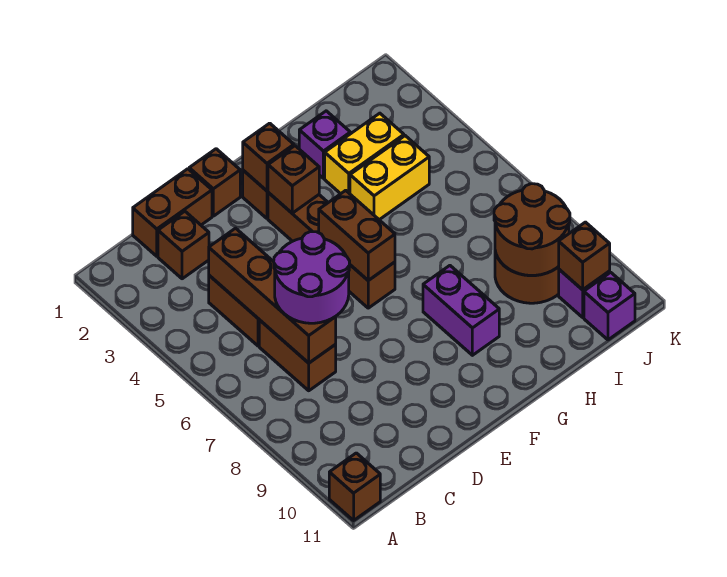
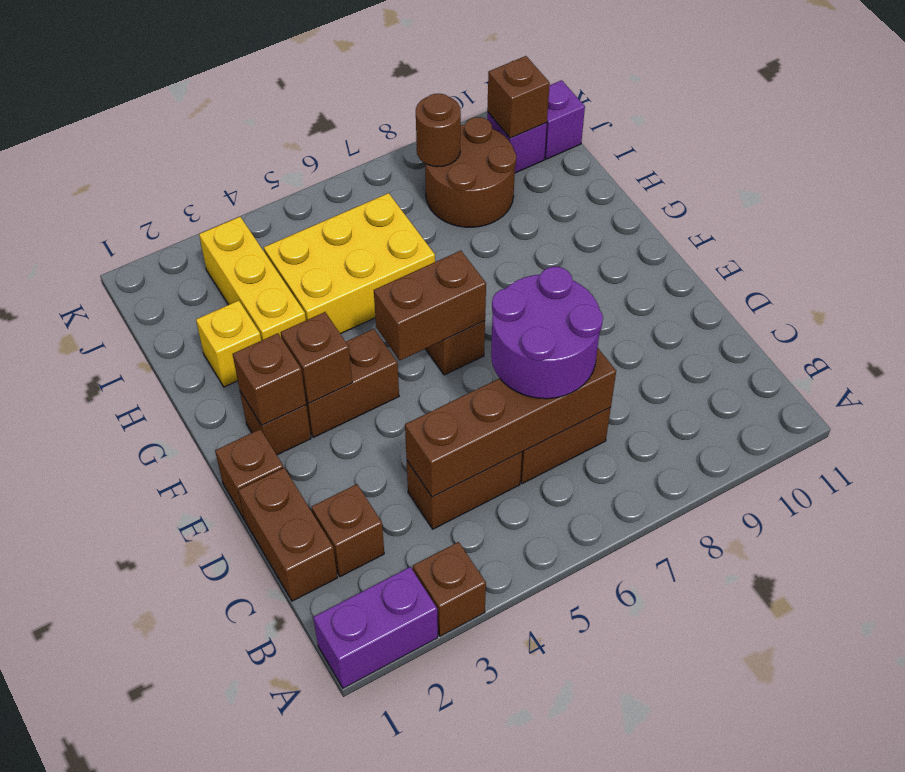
brown 1x1 brick [329,453,380,520] -> brown 1x1 brick moved to [413,542,486,636]
purple 1x2 brick [423,266,499,355] -> purple 1x2 brick moved to [313,567,438,688]
purple 1x1 brick [299,111,350,178] -> yellow 1x1 brick [196,301,261,387]
yellow 1x2 brick [325,113,404,194] -> yellow 1x3 brick [199,217,306,340]
yellow 1x2 brick [350,136,429,220] -> yellow 2x3 brick [264,193,435,334]
brown 2x2 round brick [494,184,570,275] -> brown 1x1 round brick [416,94,461,167]

